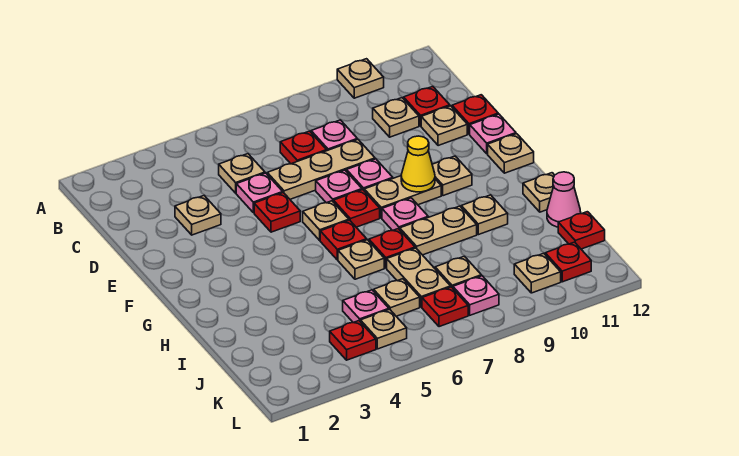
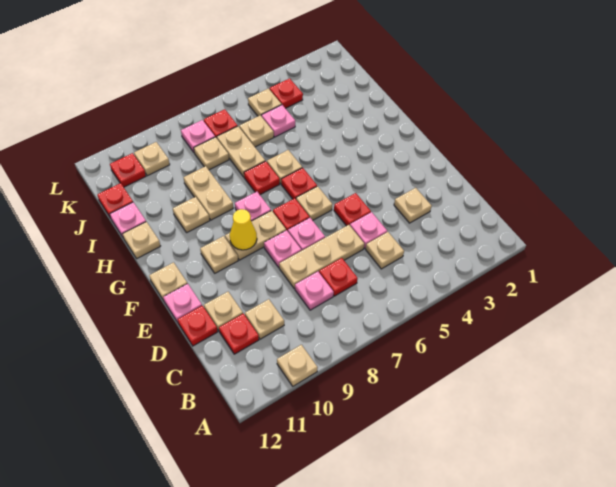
tan 1x2 plate [400,206,477,255] -> tan 1x2 plate turned to [184,166,233,220]
pink 1x1 cone [547,172,581,227] -> pink 1x1 plate [110,202,146,237]

